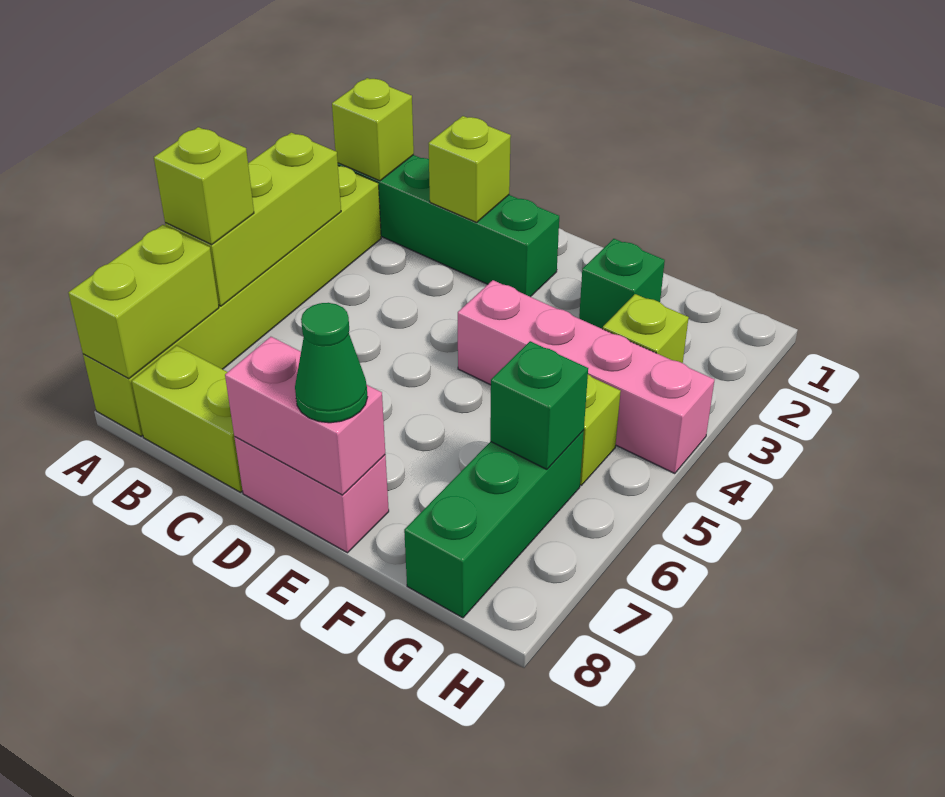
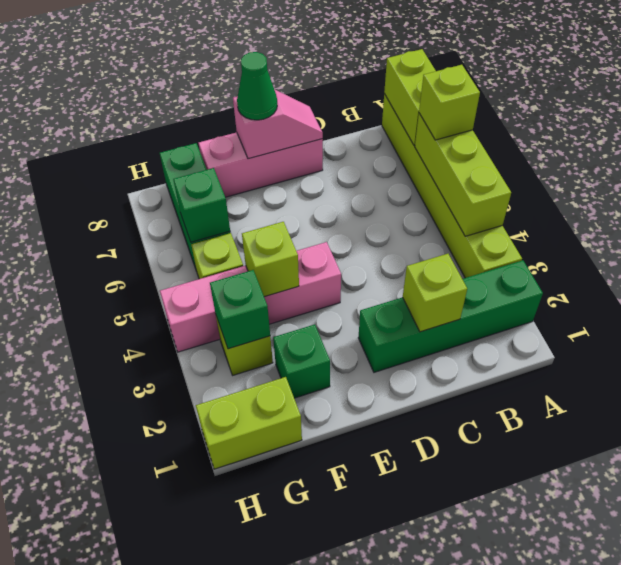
lime 1x1 brick [332,78,414,181] -> lime 1x1 brick moved to [242,222,299,297]
lime 1x2 brick [132,345,243,492] -> lime 1x2 brick moved to [196,377,302,469]
pink 1x2 brick [234,437,389,553] -> pink 1x3 brick [199,132,323,197]
pink 1x2 brick [225,337,385,495] -> pink 1x2 slope [233,89,323,159]
none -> green 1x1 brick [210,270,270,349]

